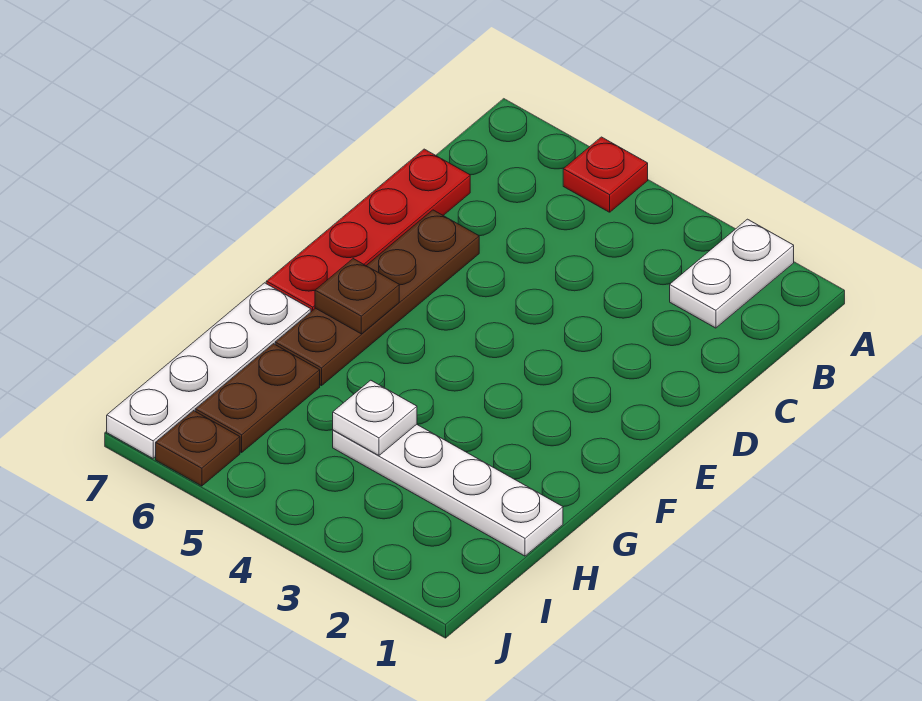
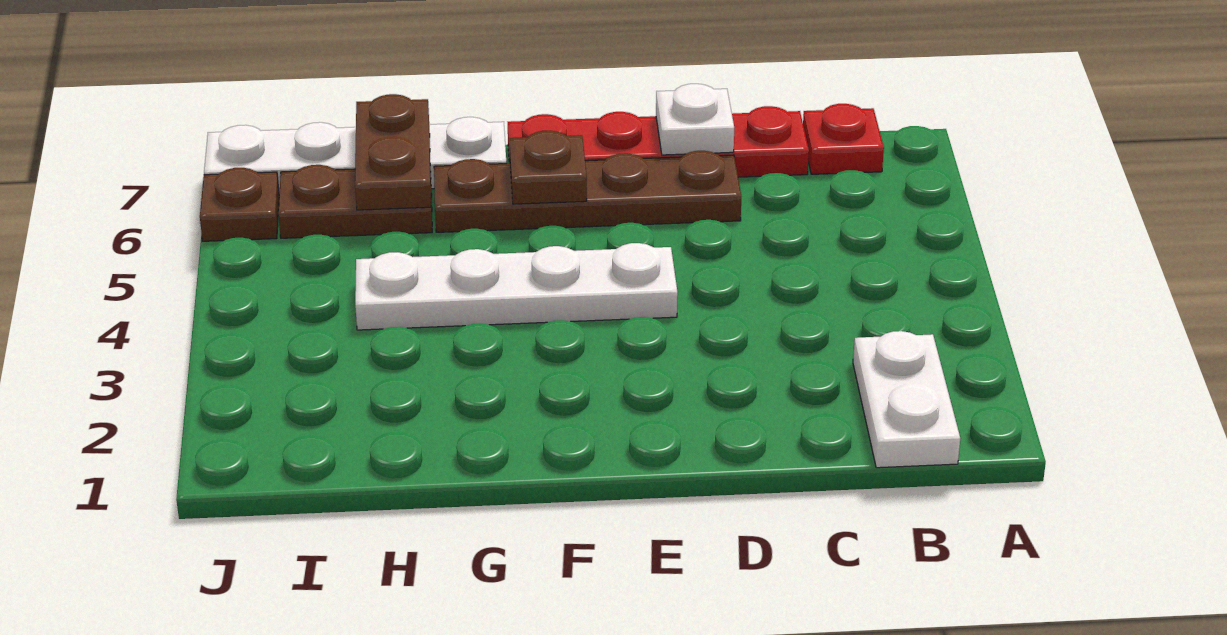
white 1x2 plate [670,219,794,328] -> white 1x2 plate turned to [853,331,960,468]
red 1x1 plate [563,137,648,212] -> red 1x1 plate moved to [803,104,884,174]
white 1x4 plate [333,424,563,556] -> white 1x4 plate turned to [355,243,678,330]
white 1x1 plate [333,380,417,455] -> white 1x1 plate moved to [656,84,734,155]
none -> brown 1x2 plate [355,94,431,210]

